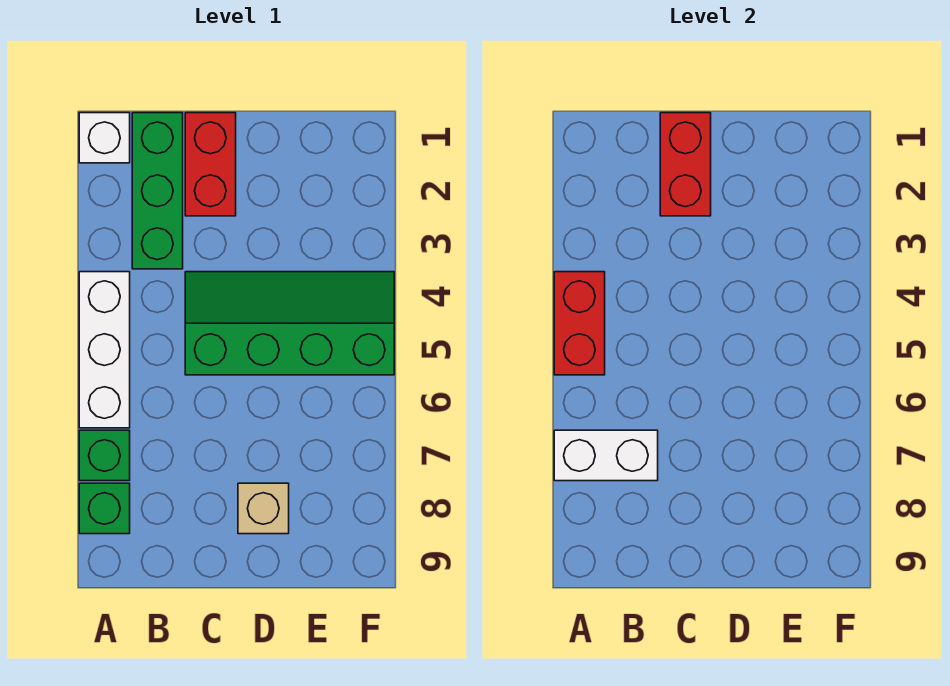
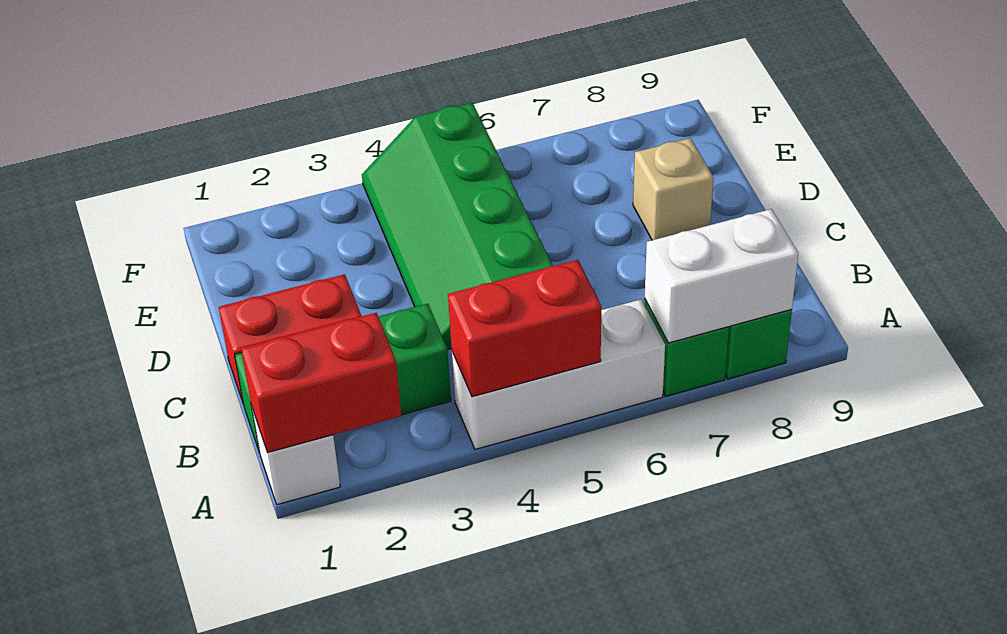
white 1x2 brick [554,430,658,481] -> white 1x2 brick turned to [645,209,798,343]
red 1x2 brick [660,113,711,216] -> red 1x2 brick moved to [241,313,401,453]

